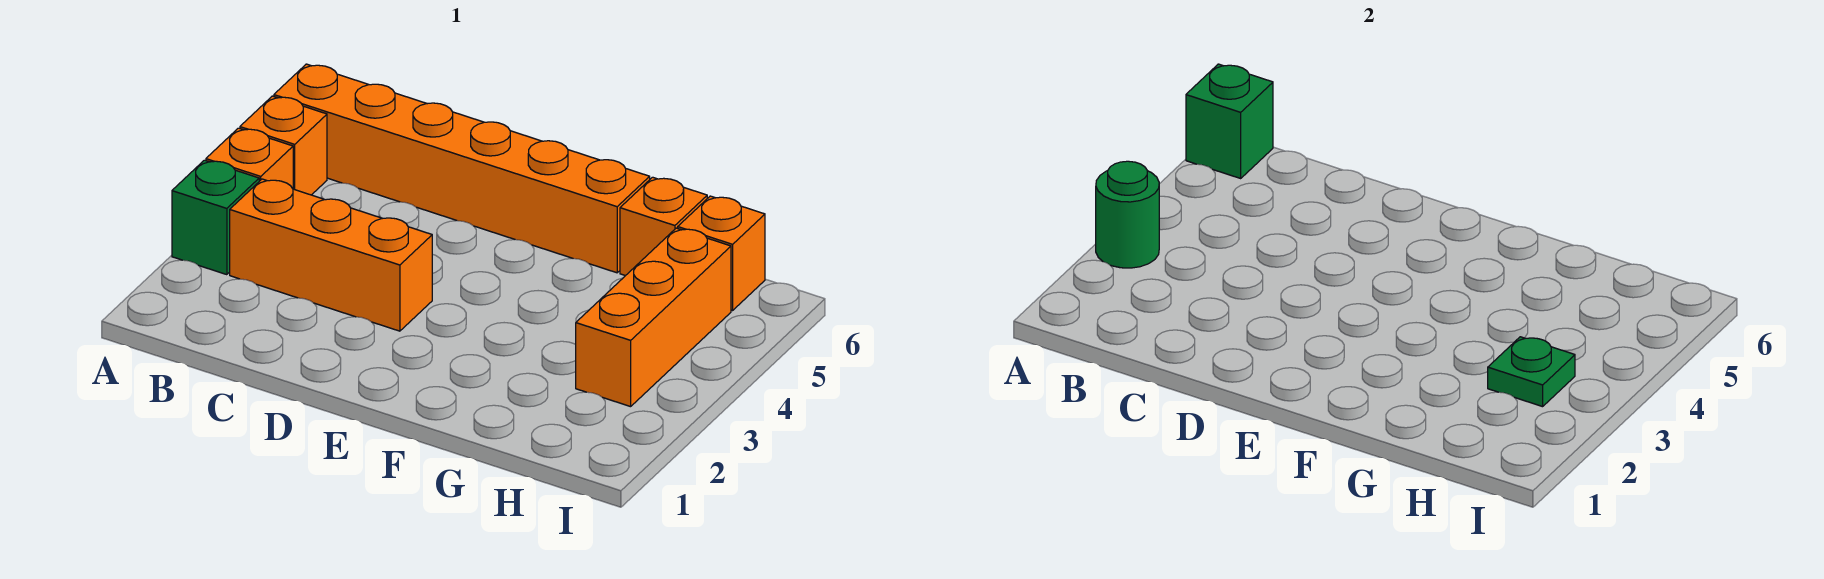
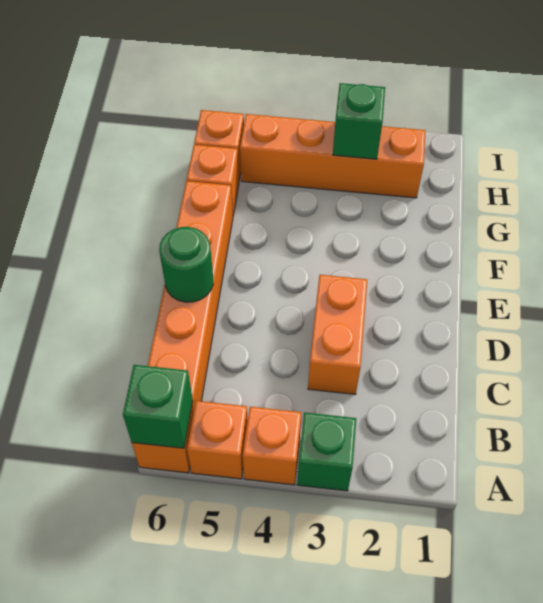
green 1x1 round brick [1096,161,1159,268] -> green 1x1 round brick moved to [159,227,213,302]
orange 1x3 brick [230,179,432,331] -> orange 1x2 brick [308,275,367,394]
orange 1x3 brick [576,228,731,407] -> orange 1x4 brick [240,114,426,198]
green 1x1 plate [1488,337,1575,407] -> green 1x1 brick [333,83,385,159]

